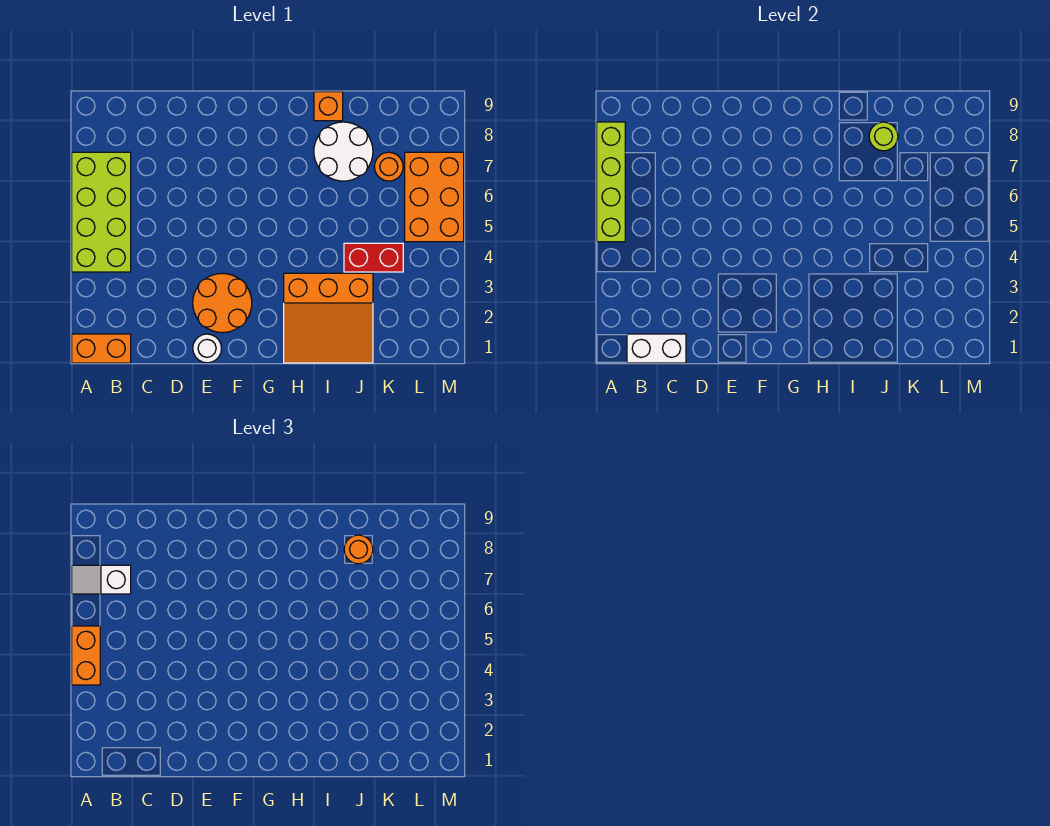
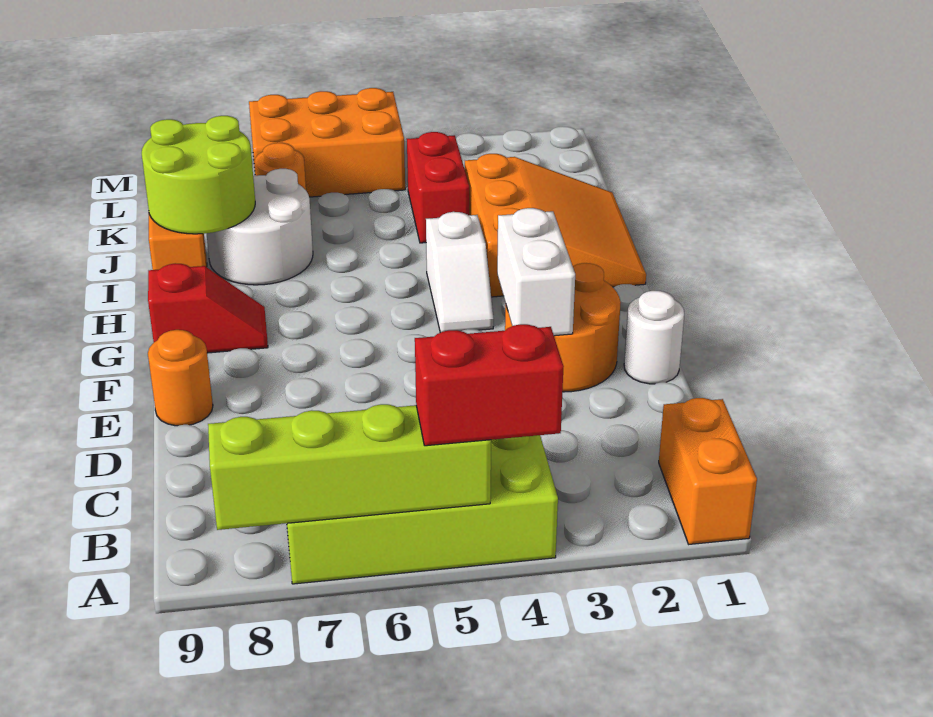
orange 1x2 brick [72,626,100,685] -> red 1x2 brick [415,324,564,446]
white 1x2 slope [72,565,131,594] -> white 1x2 slope moved to [426,212,494,332]
white 1x2 brick [627,334,686,363] -> white 1x2 brick moved to [497,208,575,336]
none -> red 1x2 slope [148,263,268,353]
lime 1x1 round brick [869,122,898,151] -> lime 2x2 round brick [142,116,255,234]
orange 1x1 round brick [344,535,373,564] -> orange 1x1 round brick moved to [148,330,213,426]

